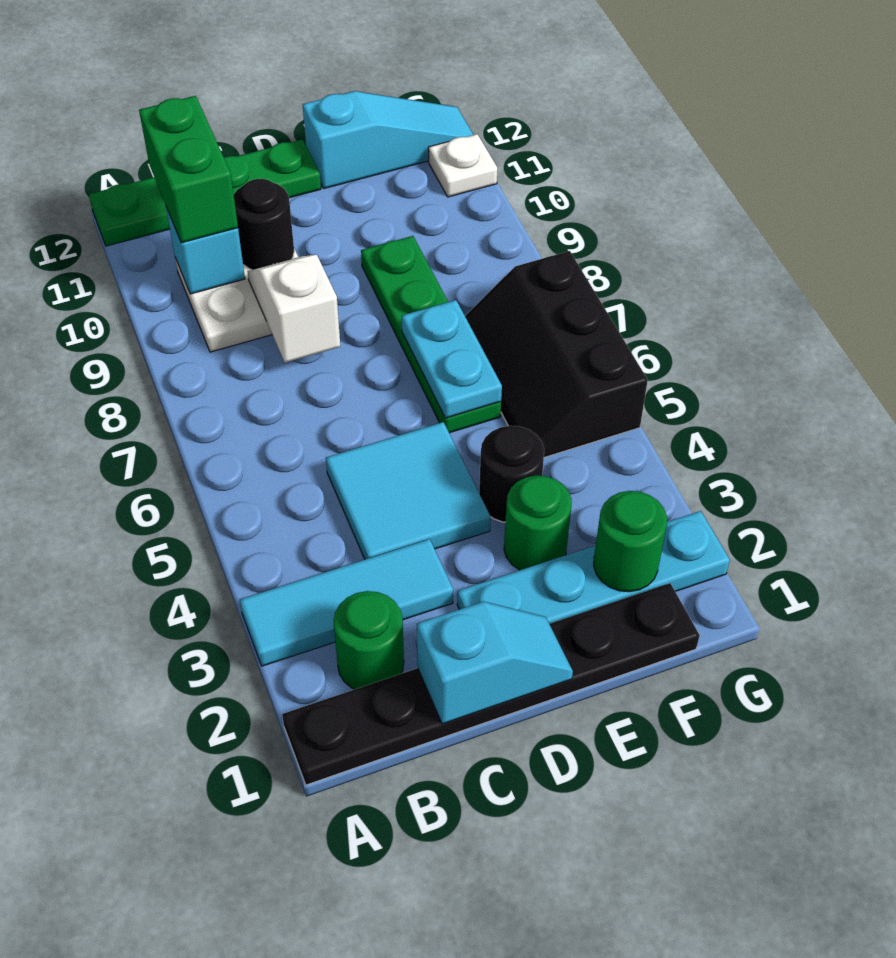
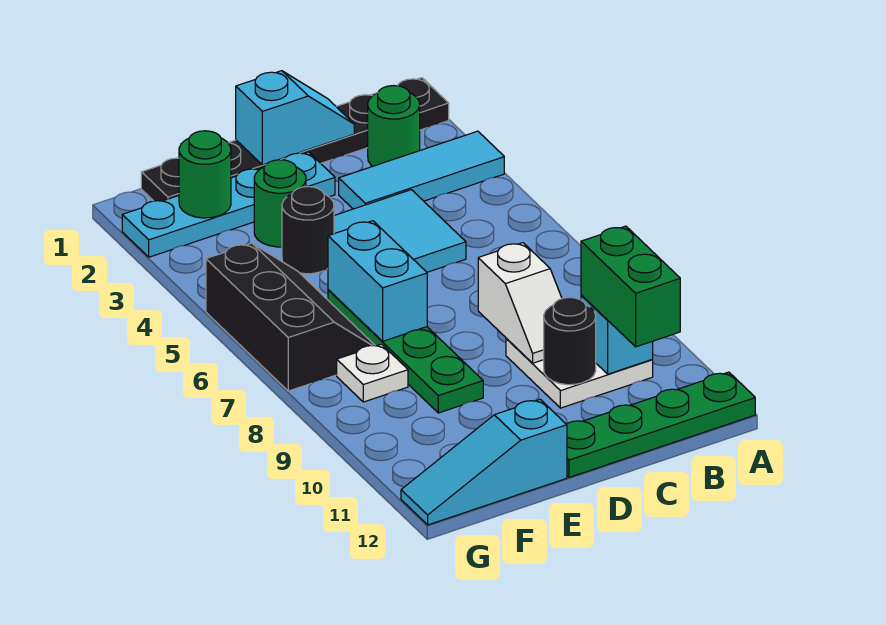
cyan 1x2 slope [417,601,573,724] -> cyan 1x2 slope turned to [236,71,354,165]
cyan 1x2 plate [402,300,502,418] -> cyan 1x2 brick [328,221,427,341]
white 1x1 plate [428,134,497,197] -> white 1x1 plate moved to [337,344,408,402]

